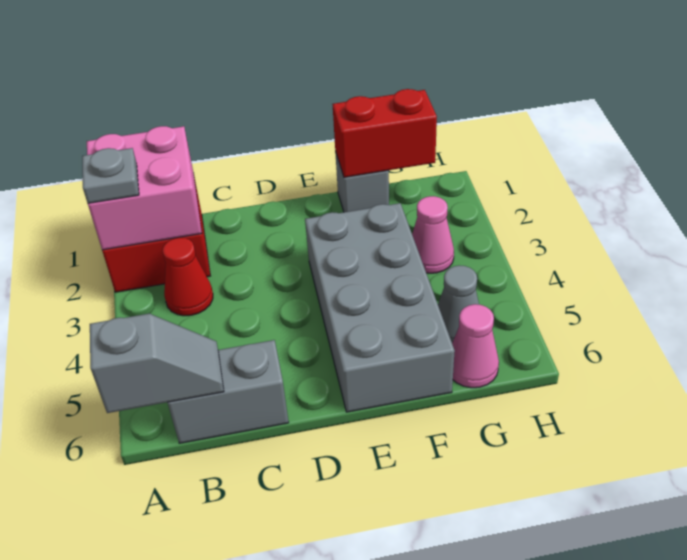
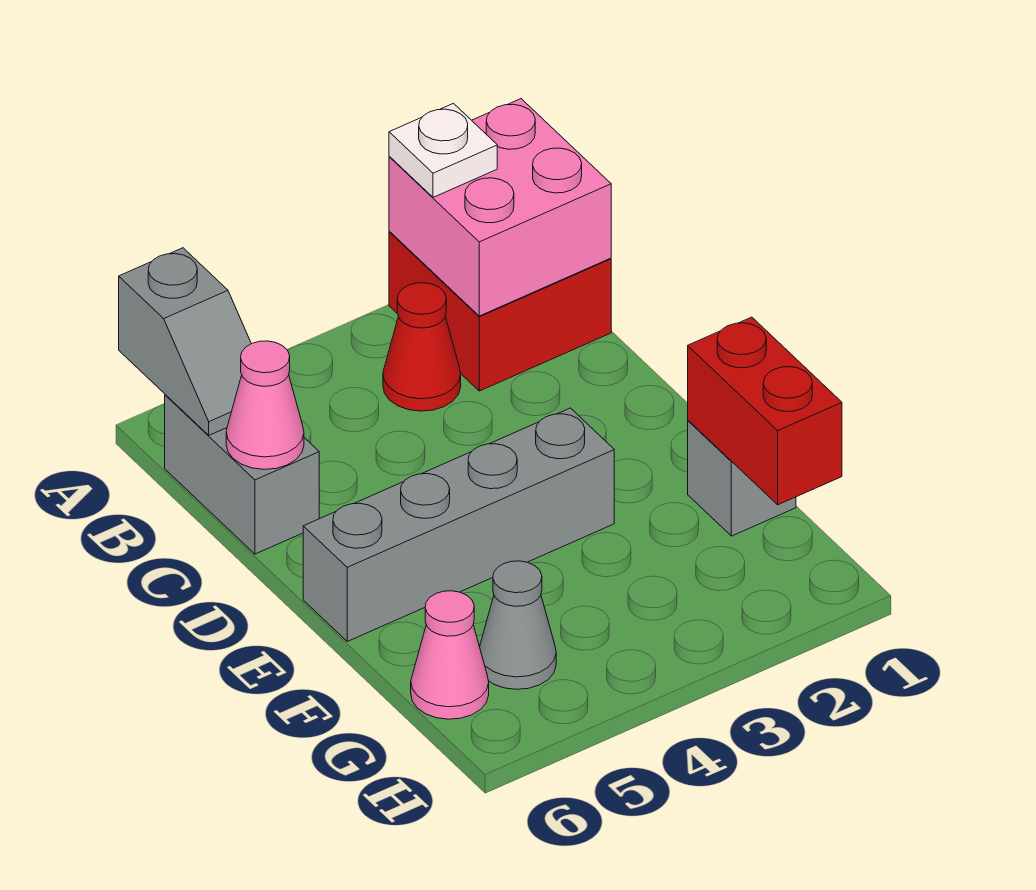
grey 1x1 plate [82,148,139,203] -> white 1x1 plate [389,103,497,197]
grey 2x4 brick [305,203,455,412] -> grey 1x4 brick [303,408,614,641]
pink 1x1 cone [412,196,454,273] -> pink 1x1 cone moved to [226,341,304,469]

